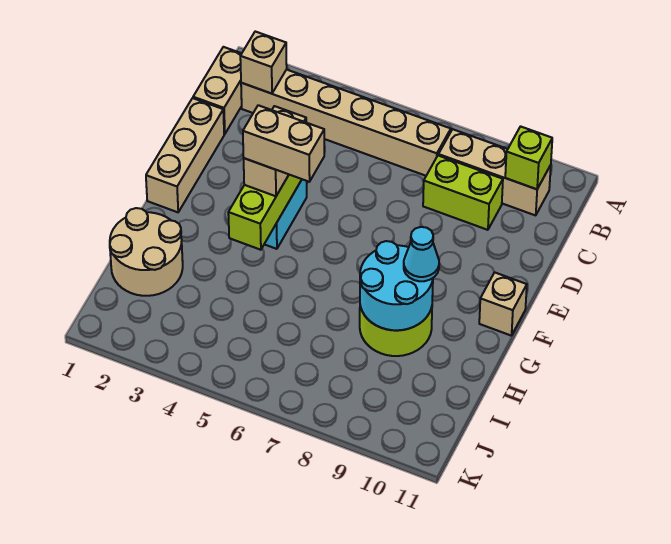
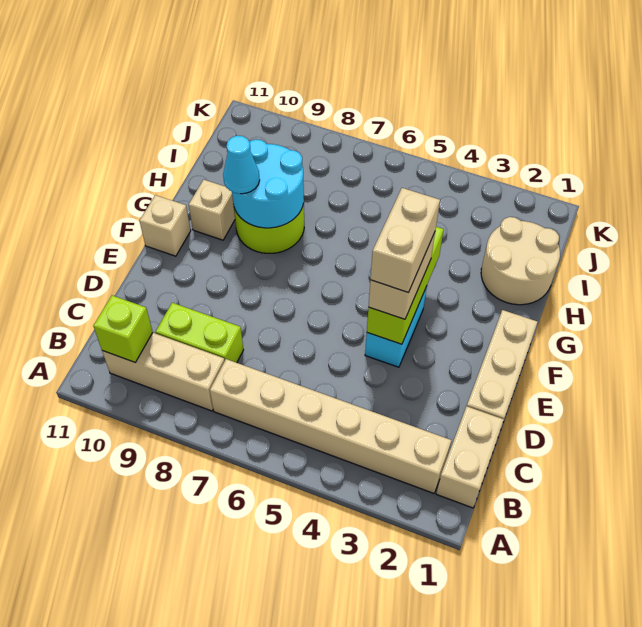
tan 1x1 brick [240,32,287,94] -> tan 1x1 brick moved to [189,180,235,240]
tan 1x2 brick [243,105,324,182] -> tan 1x2 brick turned to [371,188,440,293]

